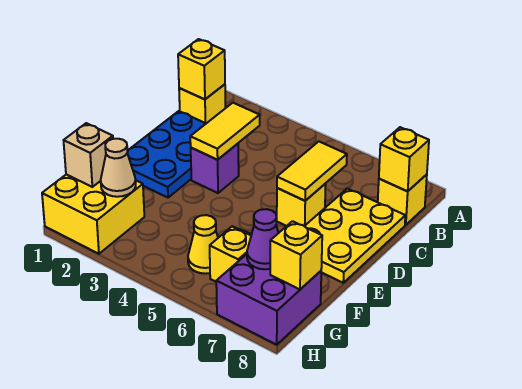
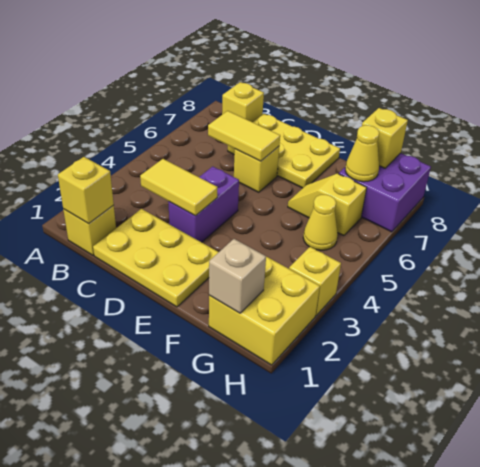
yellow 1x1 brick [379,127,429,191] -> yellow 1x1 brick moved to [289,247,341,315]
blue 2x3 plate [127,111,206,198] -> yellow 2x3 plate [93,209,218,307]
purple 1x1 brick [191,144,239,193] -> purple 1x2 brick [168,166,239,242]
tan 1x1 cone [101,139,136,197] -> none
purple 1x1 cone [247,209,278,269] -> yellow 1x1 cone [345,125,379,182]

